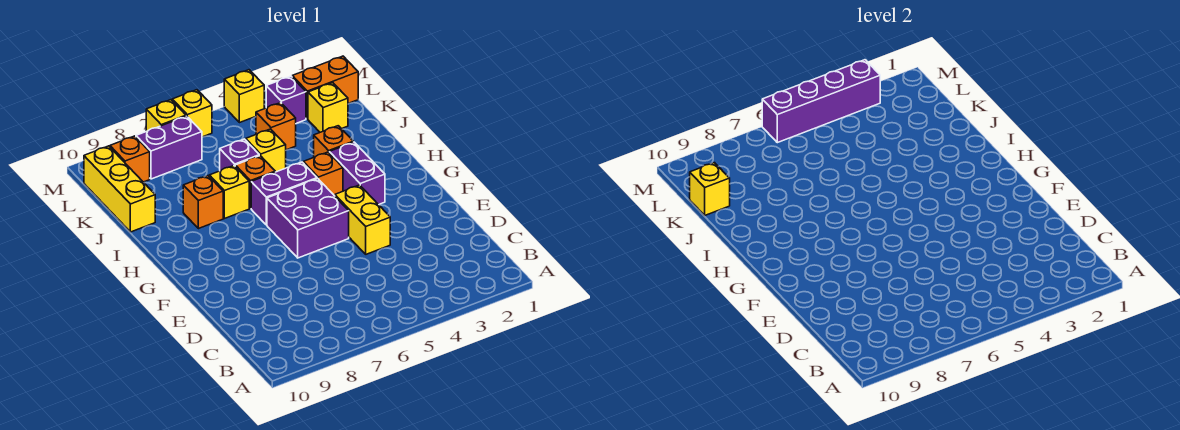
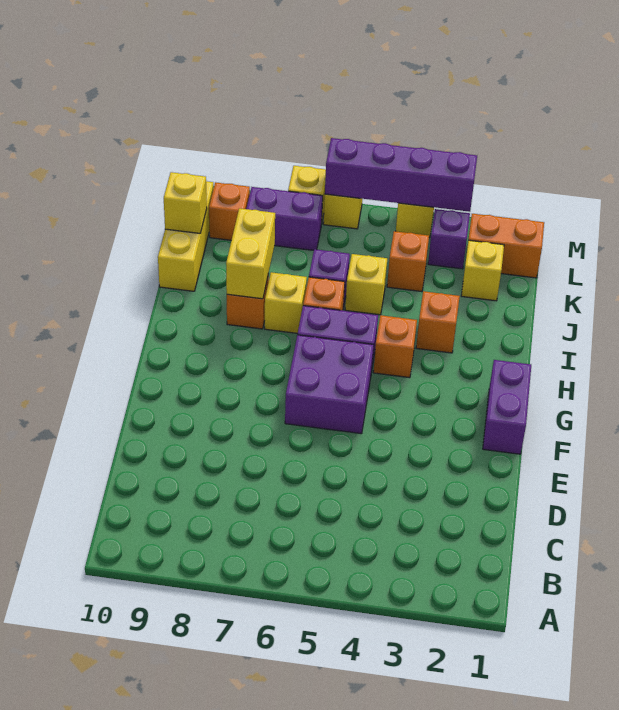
yellow 1x2 brick [335,185,390,254] -> yellow 1x2 brick moved to [226,208,275,299]
purple 1x2 brick [329,142,385,205] -> purple 1x2 brick moved to [483,360,531,454]

